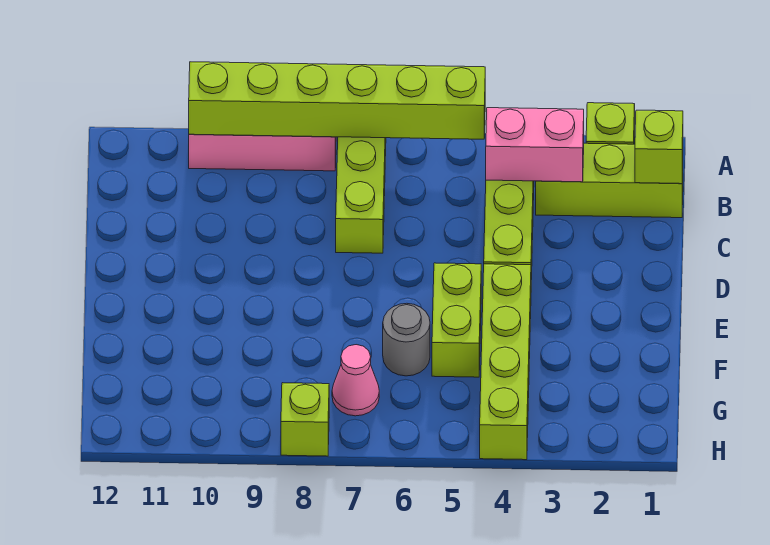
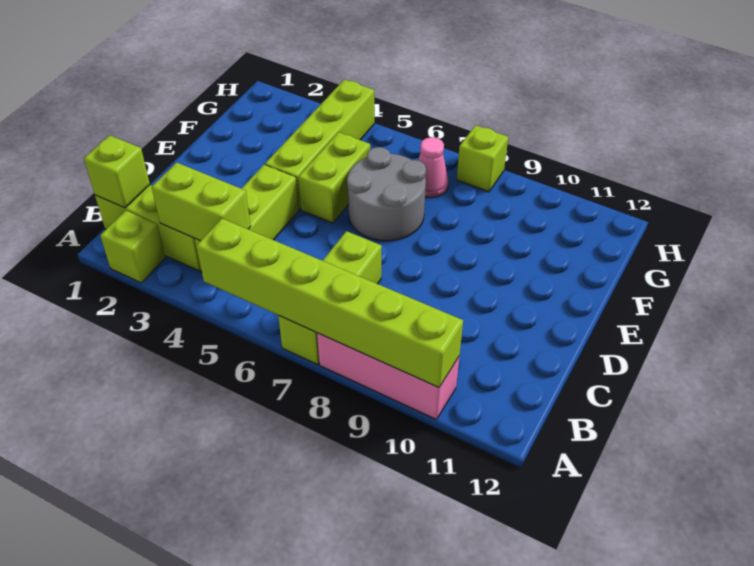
pink 1x2 brick [486,108,584,182] -> lime 1x2 brick [152,162,251,241]
grey 1x1 round brick [383,303,430,376] -> grey 2x2 round brick [347,147,426,241]

